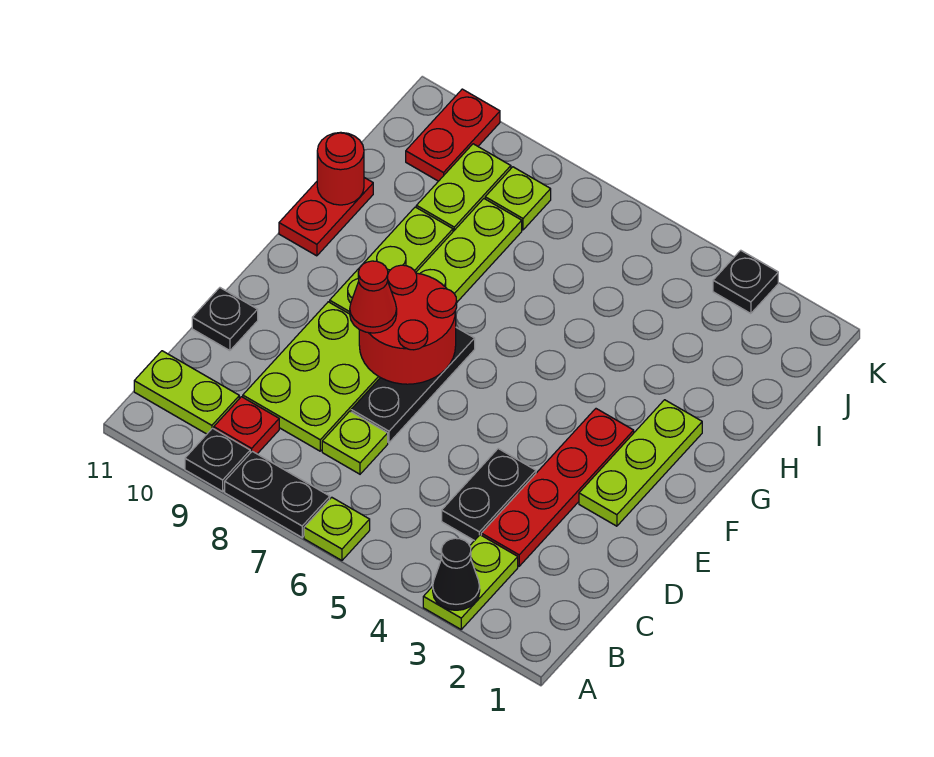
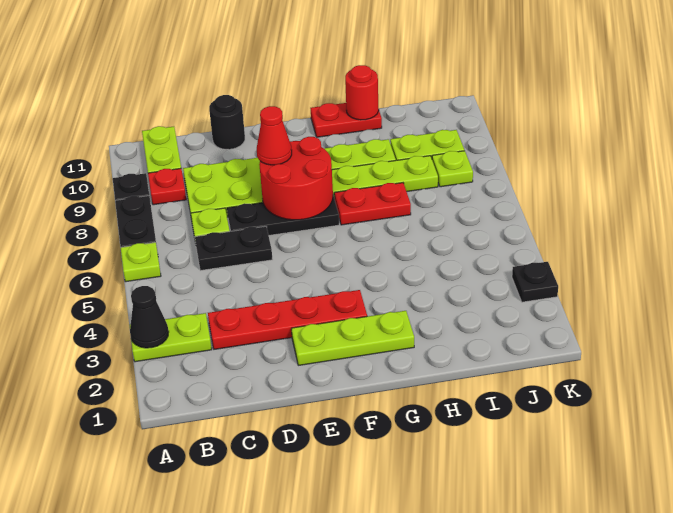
black 1x2 plate [442,449,536,541] -> black 1x2 plate moved to [195,226,273,271]
black 1x1 plate [192,288,258,351] -> black 1x1 round brick [209,95,245,150]
red 1x2 plate [406,89,500,181] -> red 1x2 plate moved to [334,183,411,225]

